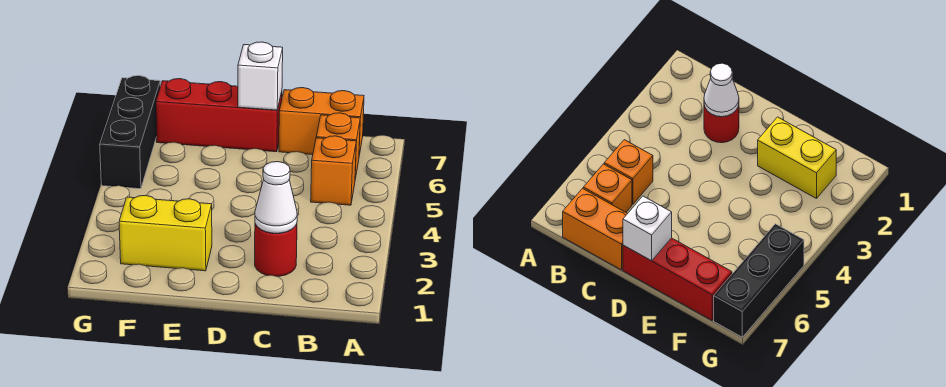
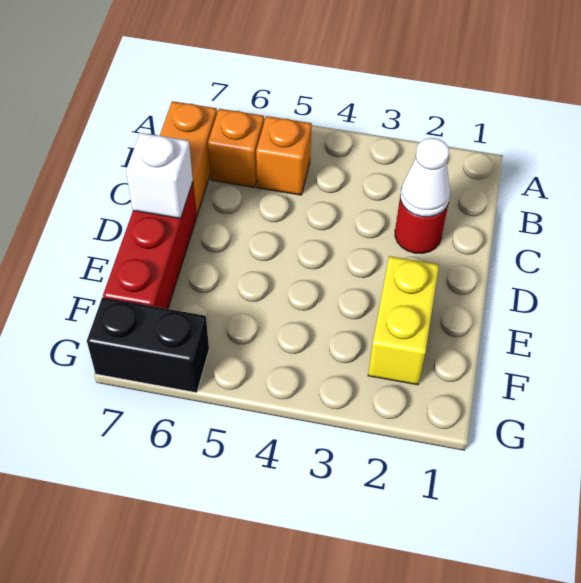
black 1x3 brick [100,76,160,189] -> black 1x2 brick [87,297,209,393]

